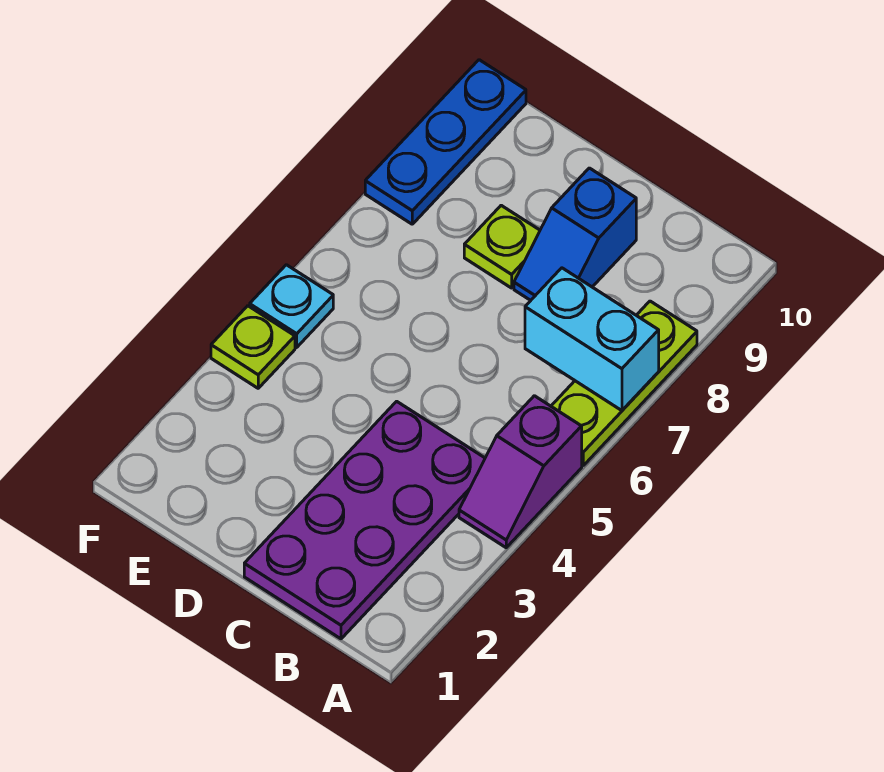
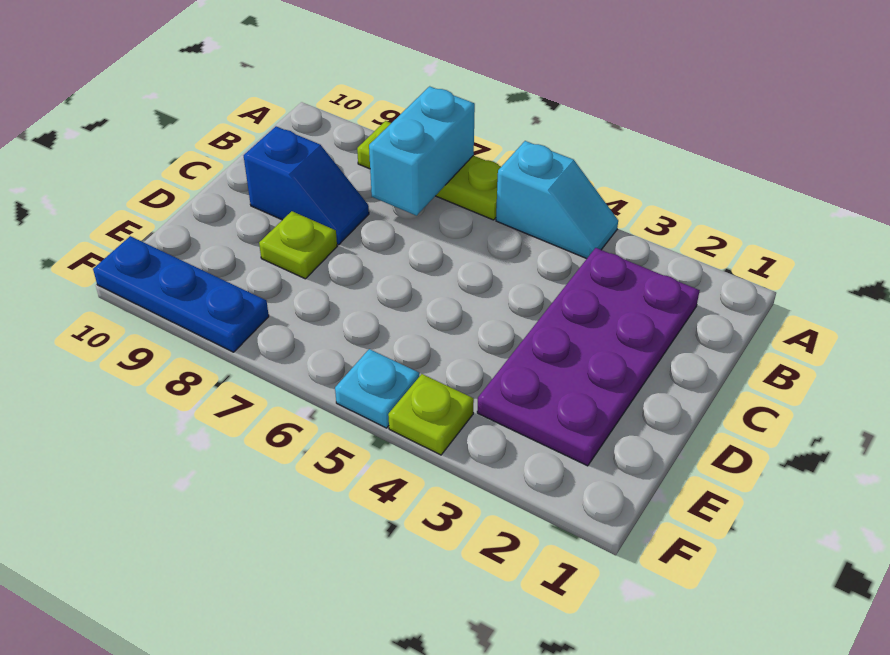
purple 1x2 slope [459,396,582,548] -> cyan 1x2 slope [496,141,618,259]
purple 2x4 plate [244,401,485,639] -> purple 2x4 plate turned to [477,248,700,466]

